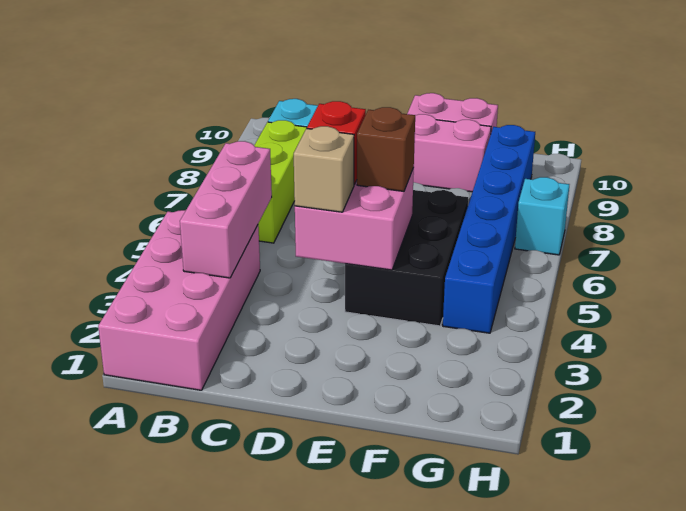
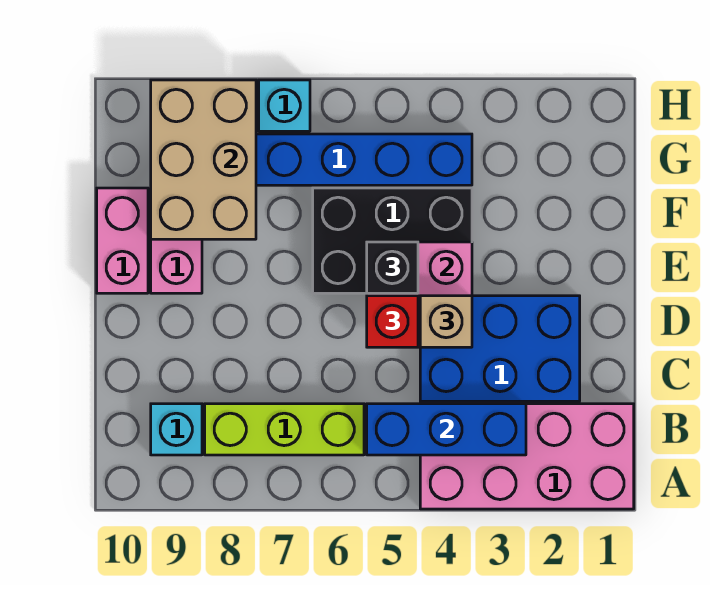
pink 1x3 brick [180,141,272,278] -> blue 1x3 brick [367,404,526,455]
none -> blue 2x3 brick [420,296,580,401]
brown 1x1 brick [357,107,415,191] -> black 1x1 brick [367,242,418,293]
none -> tan 2x3 brick [151,80,256,239]

